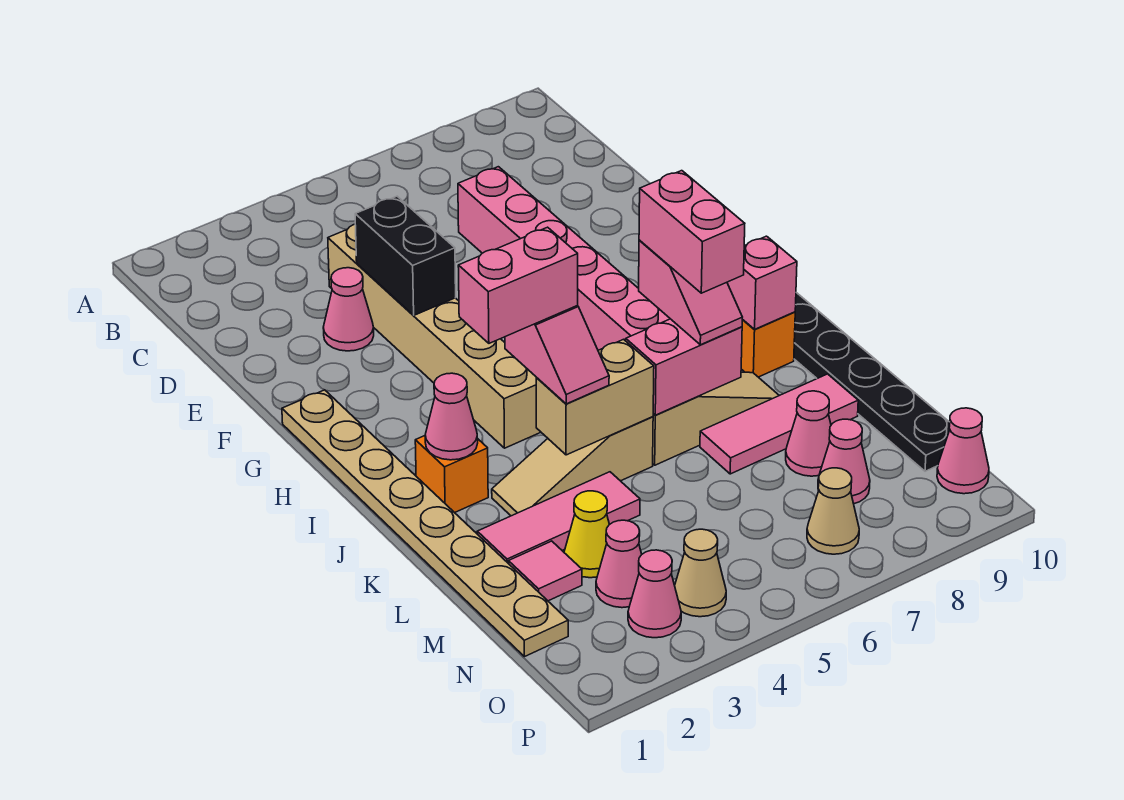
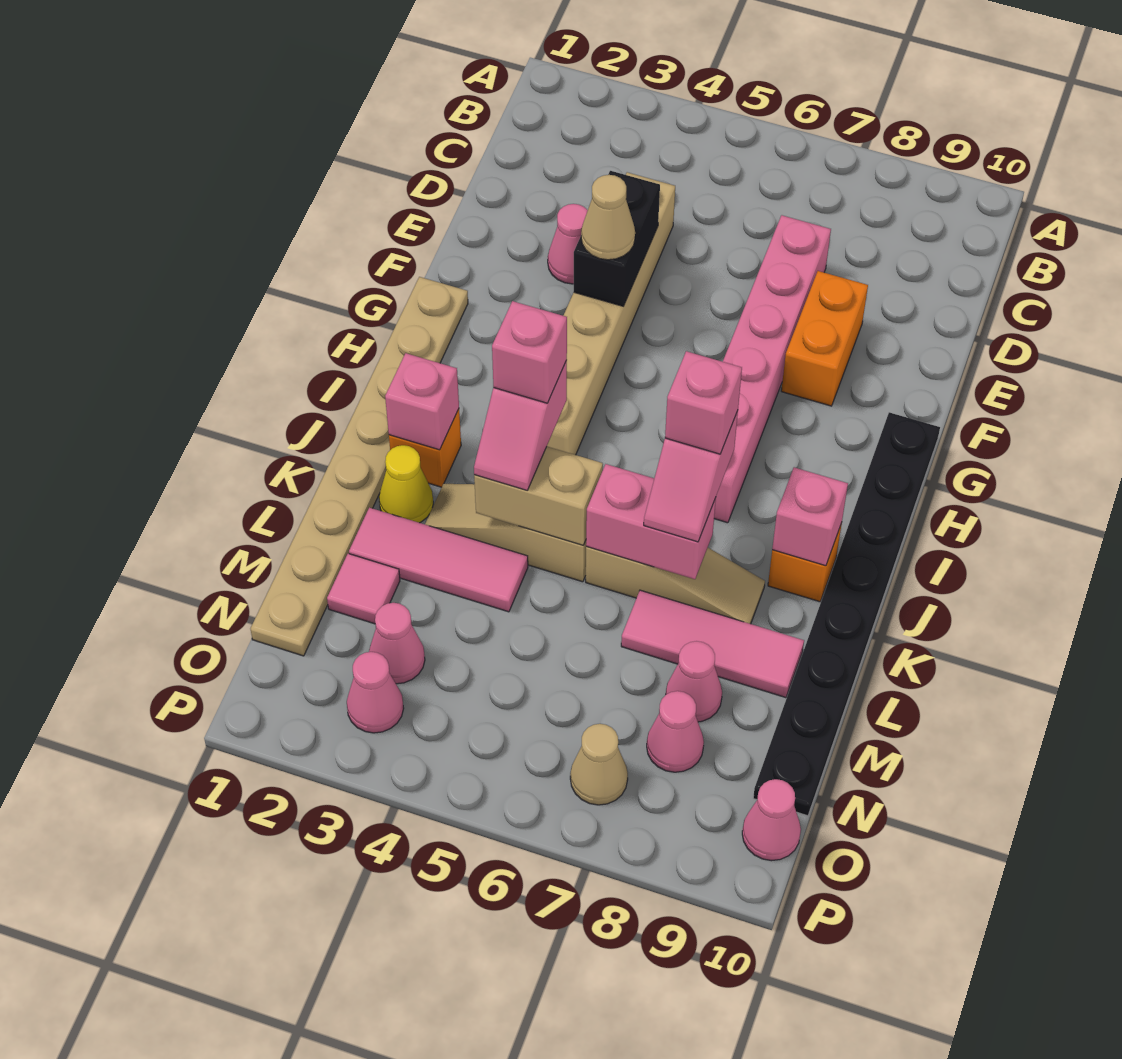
none -> orange 1x2 brick [781,271,868,406]
pink 1x1 cone [425,373,478,460] -> pink 1x1 brick [385,353,459,450]
pink 1x2 brick [458,227,578,343] -> pink 1x1 brick [492,301,567,403]
pink 1x2 brick [639,171,745,293] -> pink 1x1 brick [665,351,742,454]
yellow 1x1 cone [564,491,609,578] -> yellow 1x1 cone moved to [379,445,433,523]
tan 1x1 cone [675,529,726,617] -> tan 1x1 cone moved to [581,175,635,260]

